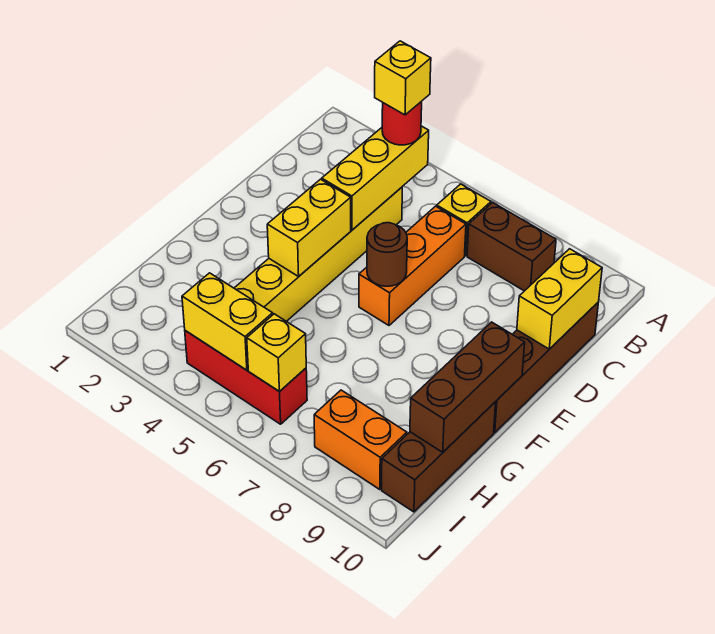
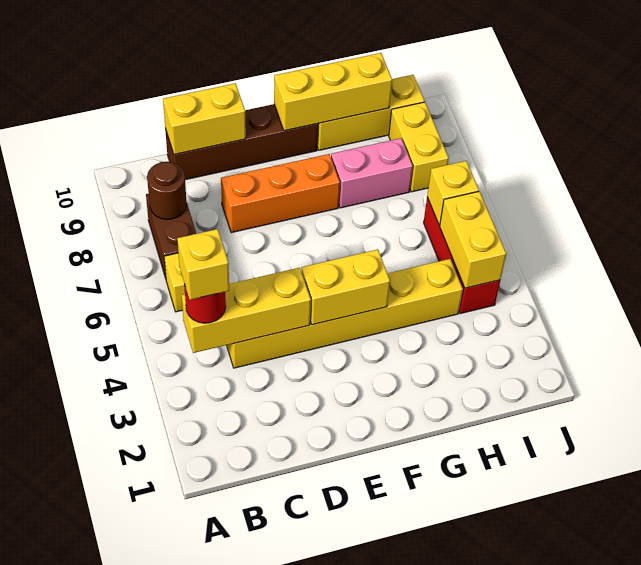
orange 1x3 brick [359,206,466,325] -> orange 1x3 brick moved to [221,154,340,233]
brown 1x1 round brick [367,223,407,286] -> brown 1x1 round brick moved to [147,162,187,219]
brown 1x3 brick [410,322,525,452] -> yellow 1x3 brick [274,53,392,131]
none -> pink 1x2 brick [331,138,413,208]
brown 1x3 brick [382,402,496,512] -> yellow 1x3 brick [317,75,424,150]
orange 1x2 brick [314,390,407,490] -> yellow 1x2 brick [389,102,449,192]

